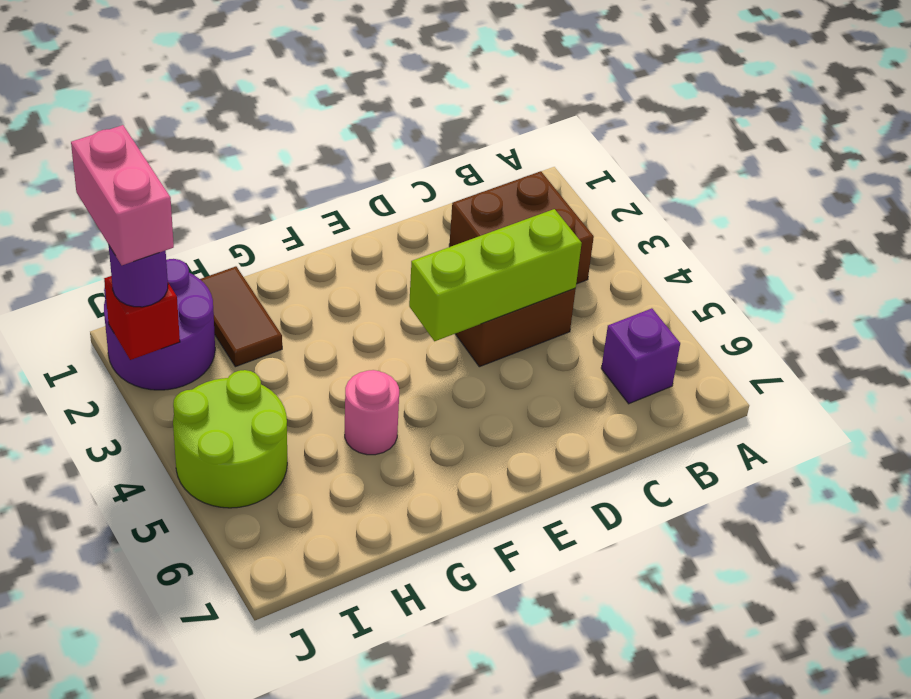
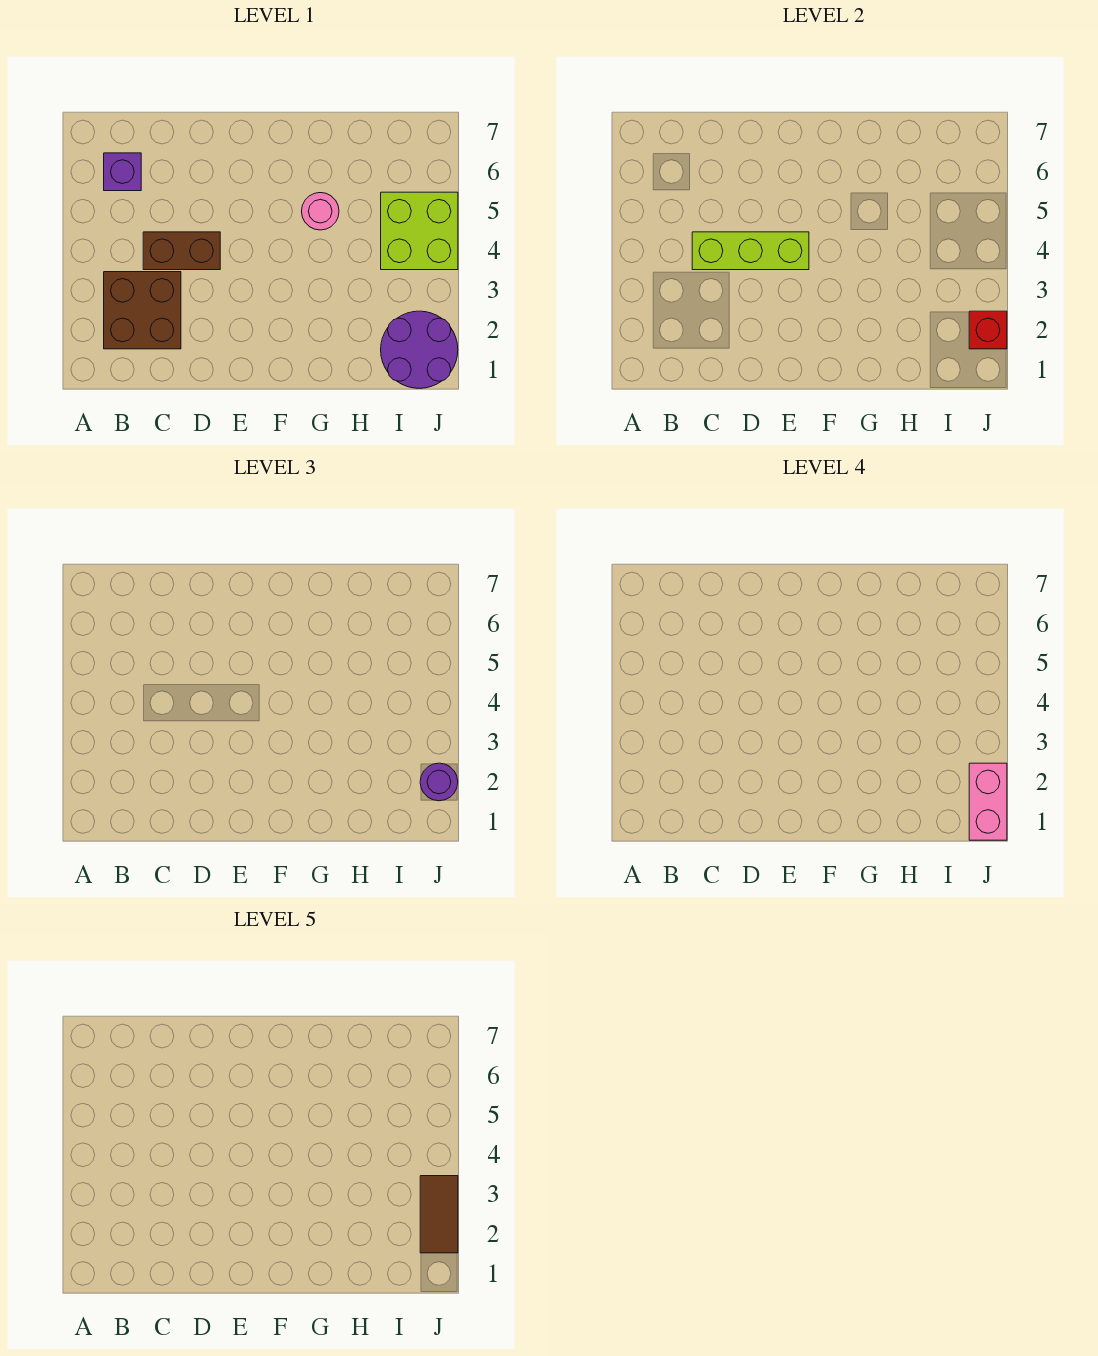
brown 1x2 tile [200,266,282,367] -> brown 1x2 tile moved to [420,1176,458,1253]
lime 2x2 round brick [173,370,287,508] -> lime 2x2 brick [381,192,458,270]

